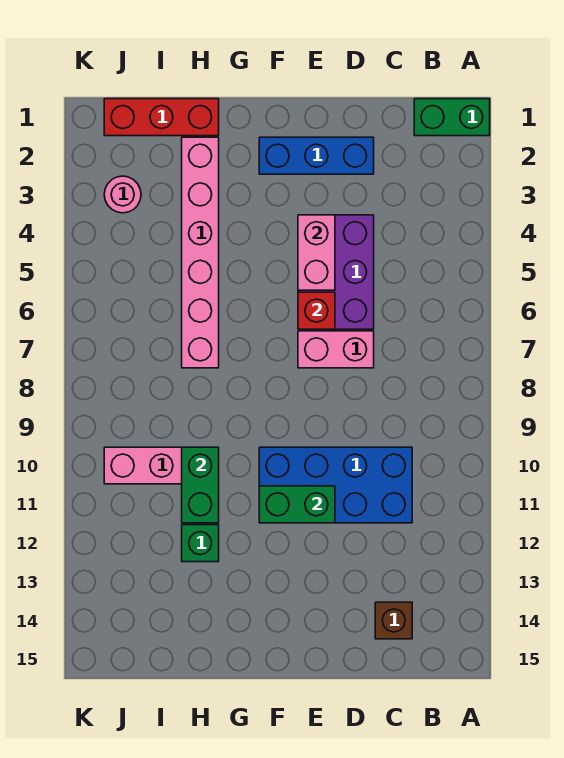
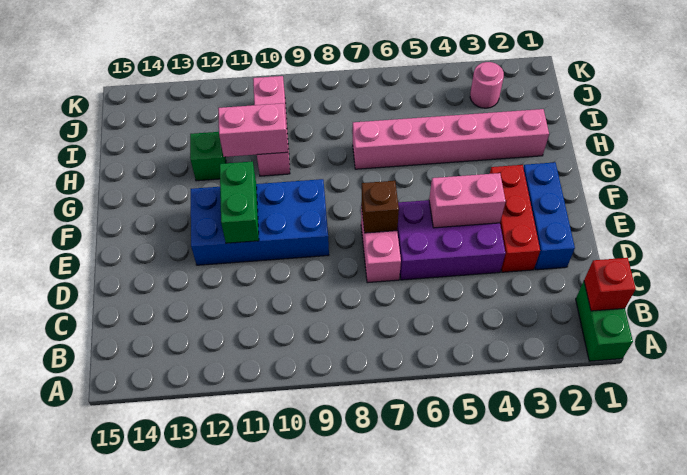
blue 2x4 brick [259,447,412,523] -> blue 2x4 brick turned to [191,179,329,265]
brown 1x1 brick [375,602,412,639] -> brown 1x1 brick moved to [361,181,399,233]
red 1x1 brick [298,292,335,329] -> red 1x1 brick moved to [584,258,636,311]
red 1x3 brick [104,99,219,136] -> red 1x3 brick moved to [490,165,540,272]
green 1x2 brick [182,447,219,523] -> pink 1x2 brick [218,103,288,157]

